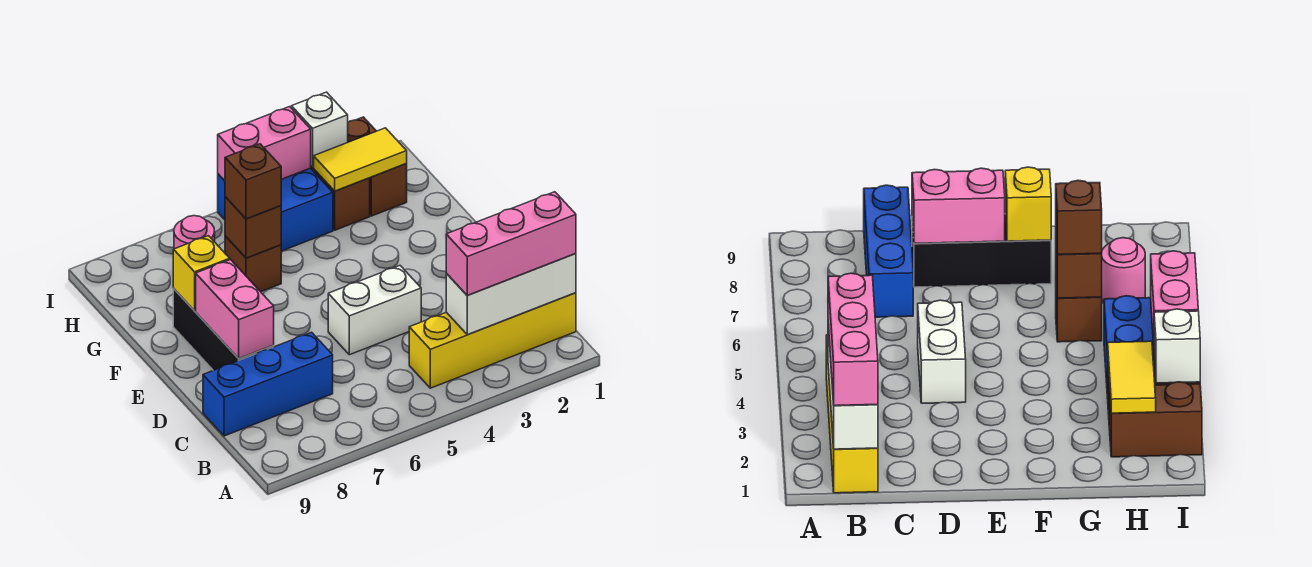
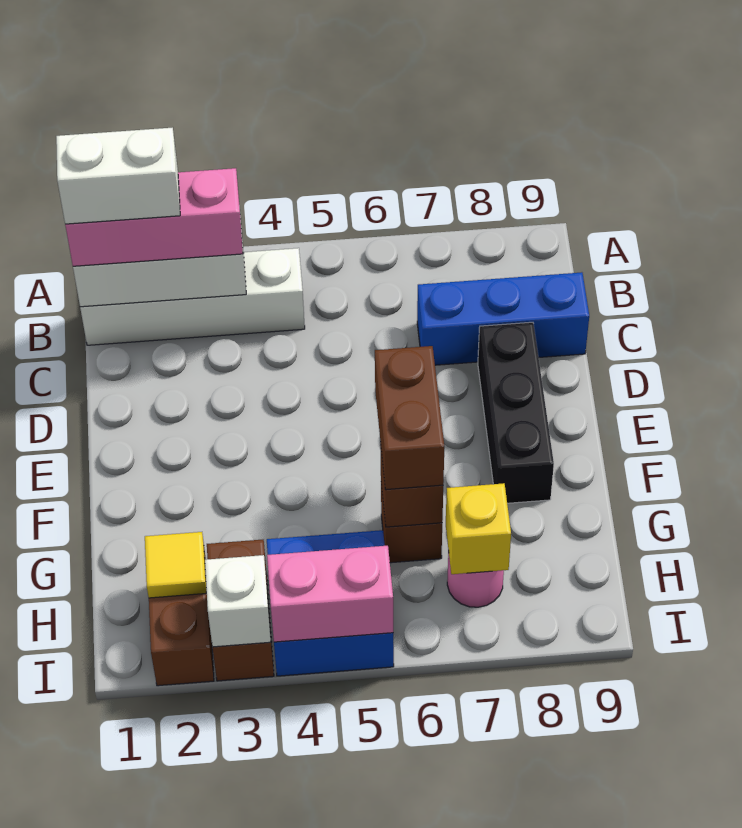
yellow 1x4 brick [409,293,576,388] -> white 1x4 brick [80,248,305,345]
white 1x2 brick [328,266,421,355] -> white 1x2 brick moved to [56,128,180,224]
pink 1x2 brick [196,260,274,359] -> none
yellow 1x1 brick [173,236,230,310] -> yellow 1x1 brick moved to [446,483,511,574]
brown 1x1 brick [225,144,281,219] -> brown 1x2 brick [375,346,444,490]
yellow 1x2 tile [314,128,407,191] -> yellow 1x1 tile [145,532,206,598]

